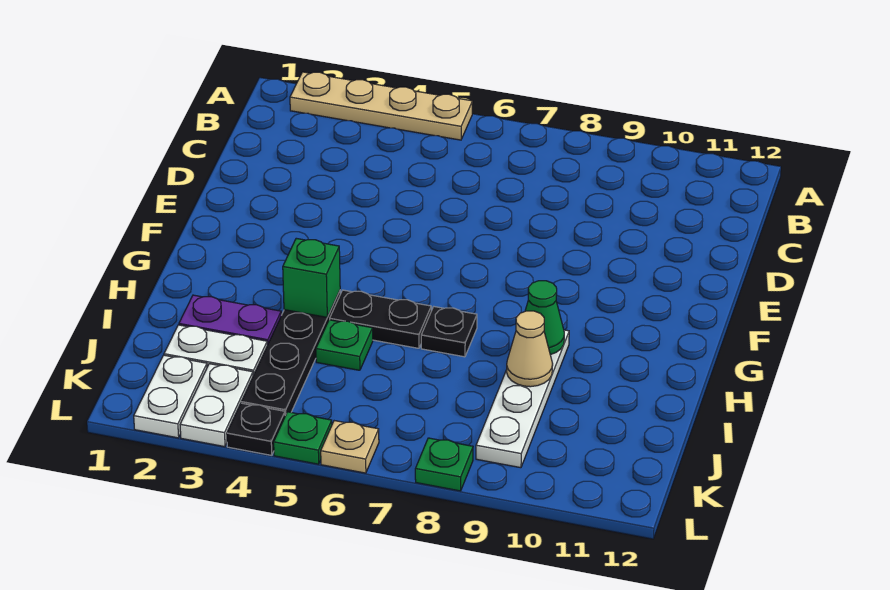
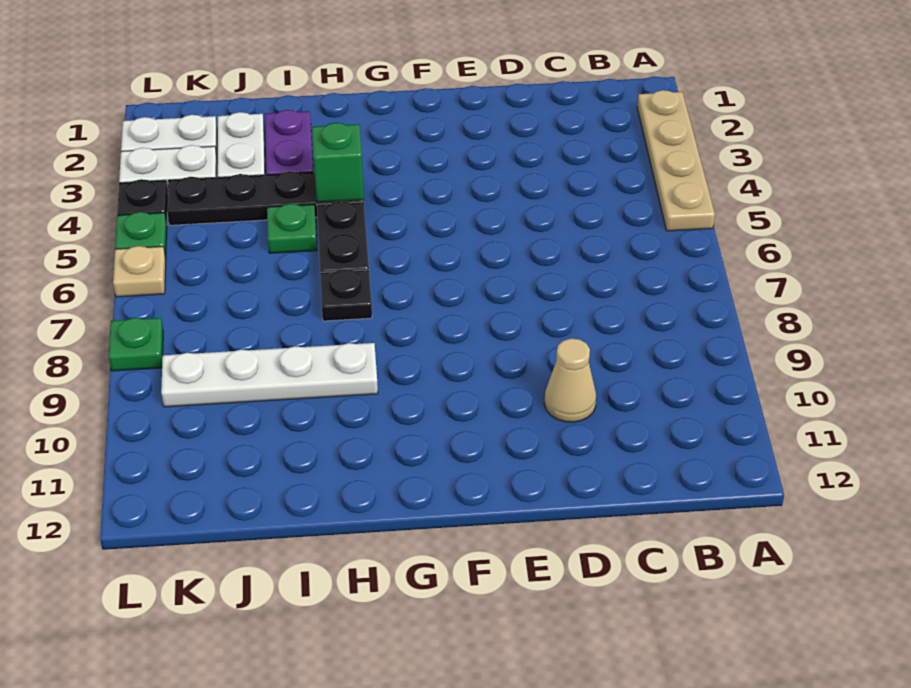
green 1x1 cone [525,281,564,355] -> none
tan 1x1 cone [507,311,553,387] -> tan 1x1 cone moved to [544,338,596,422]

